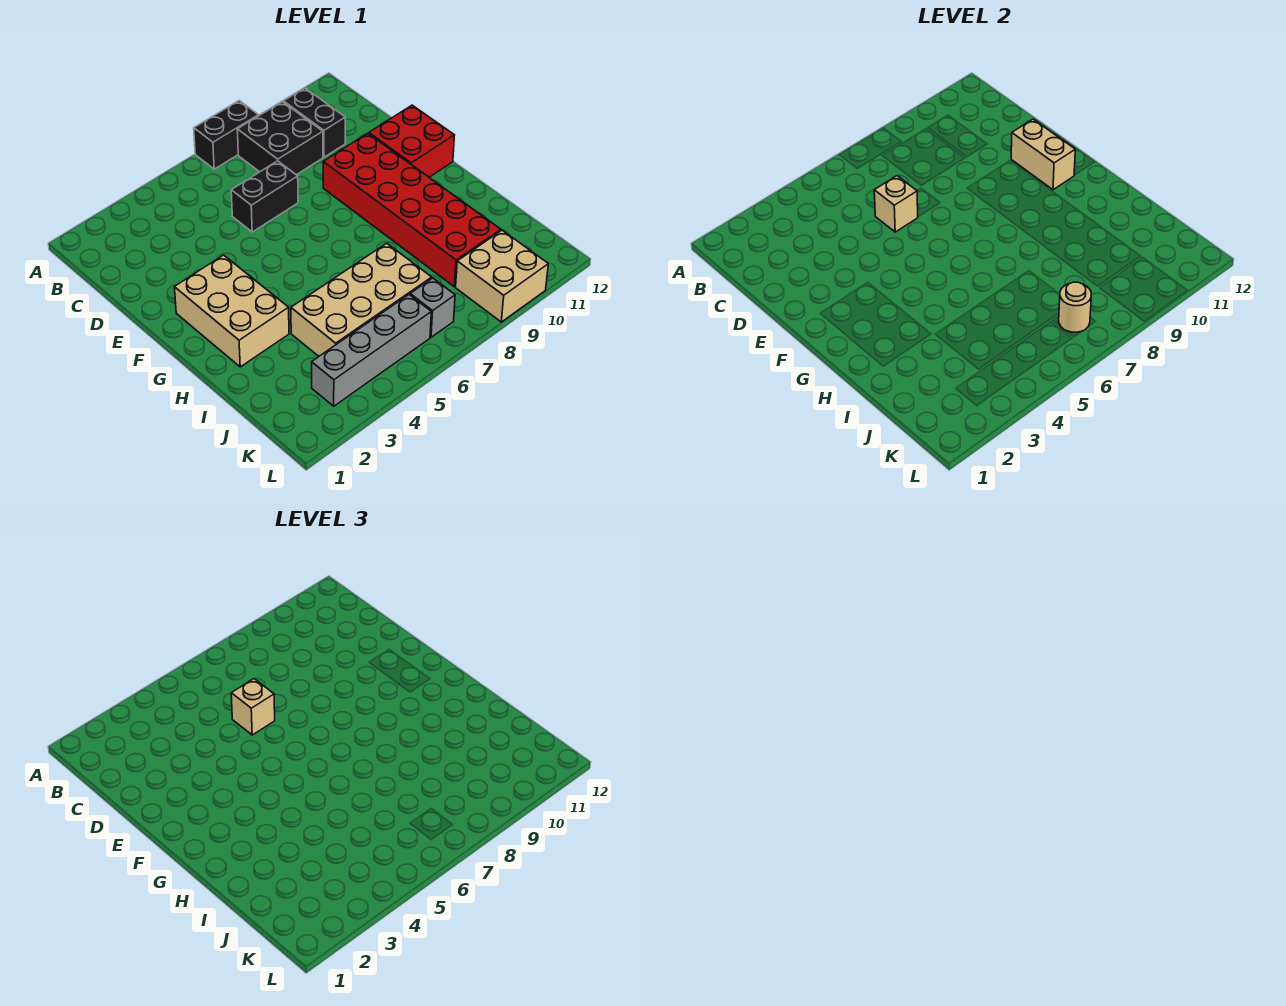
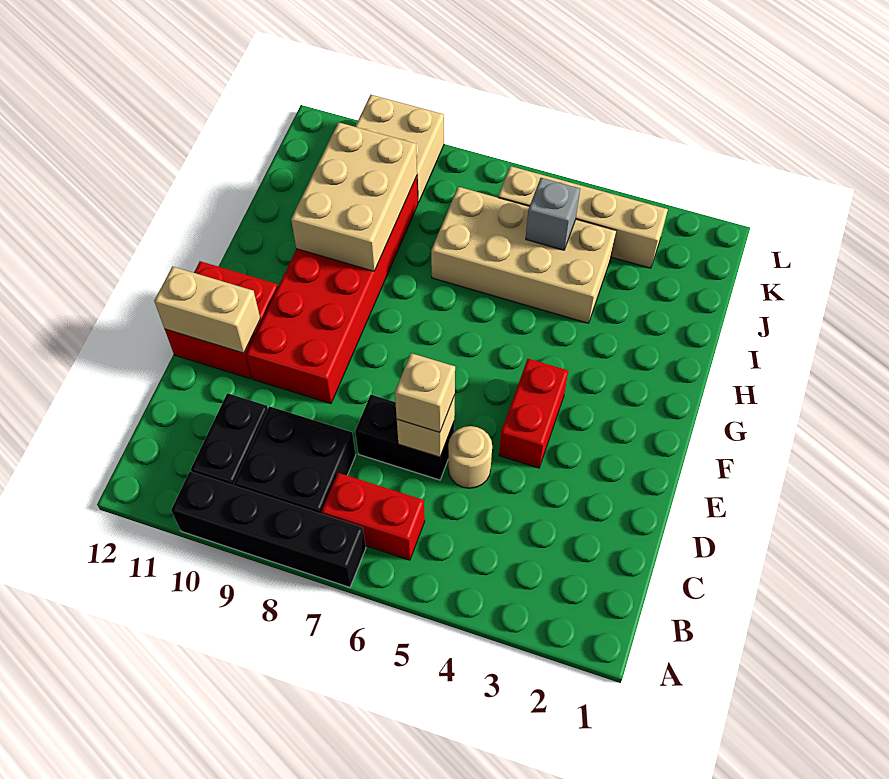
black 1x2 brick [194,101,259,169] -> black 1x4 brick [171,471,366,587]
none -> red 1x2 brick [321,473,425,560]
none -> red 1x2 brick [499,359,568,468]
tan 1x2 brick [1011,119,1075,190] -> tan 1x2 brick turned to [154,267,260,353]
tan 2x3 brick [174,255,289,367] -> tan 2x3 brick moved to [291,122,417,271]
grey 1x4 brick [312,295,431,406] -> tan 1x4 brick [498,166,668,268]
grey 1x1 brick [410,278,455,337] -> grey 1x1 brick moved to [526,178,580,250]
tan 1x1 round brick [1059,282,1091,332] -> tan 1x1 round brick moved to [448,426,492,488]

